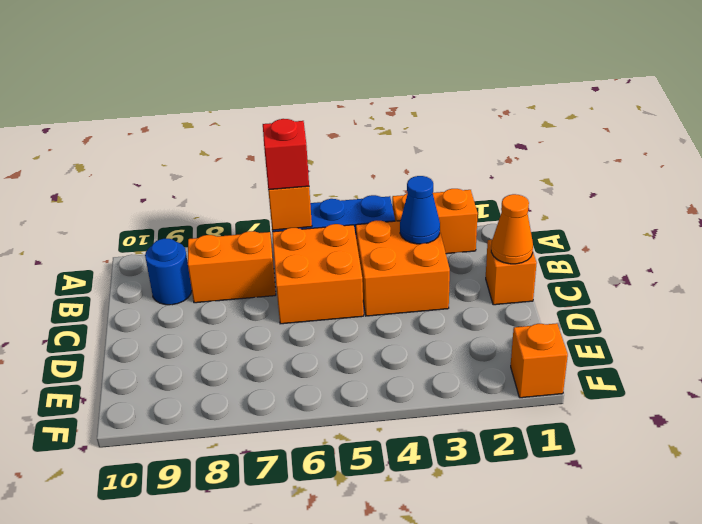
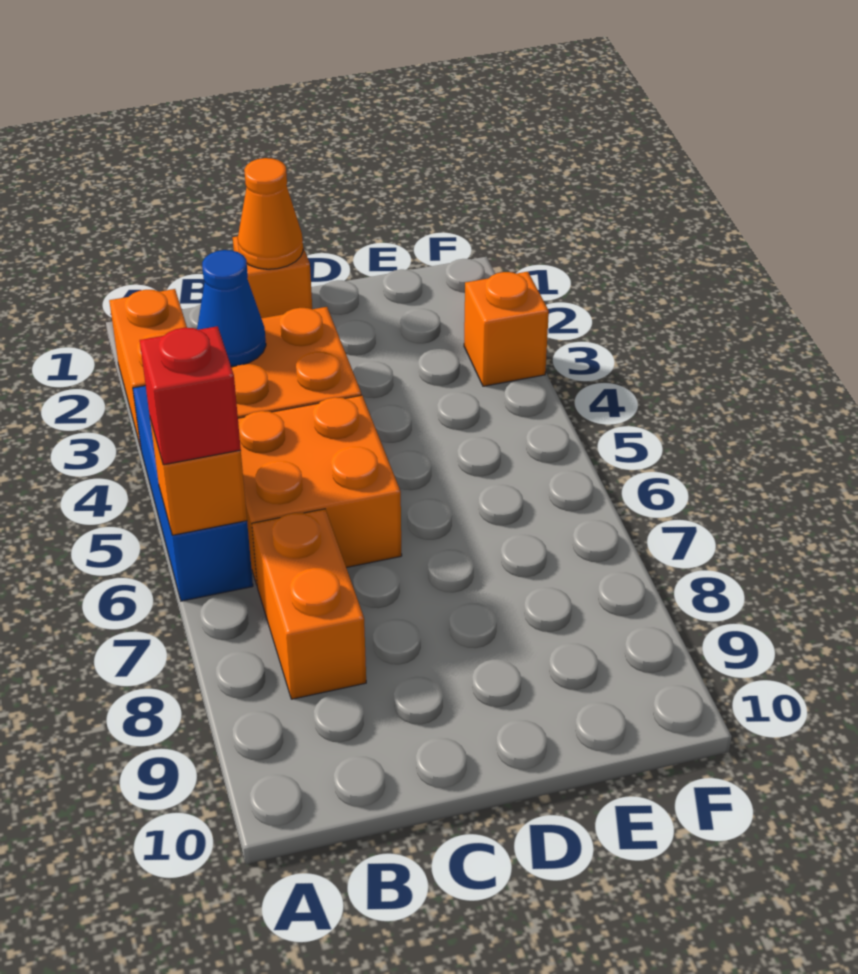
blue 1x1 round brick [145,239,192,305] -> none
orange 1x1 brick [511,323,568,398] -> orange 1x1 brick moved to [464,272,549,386]

